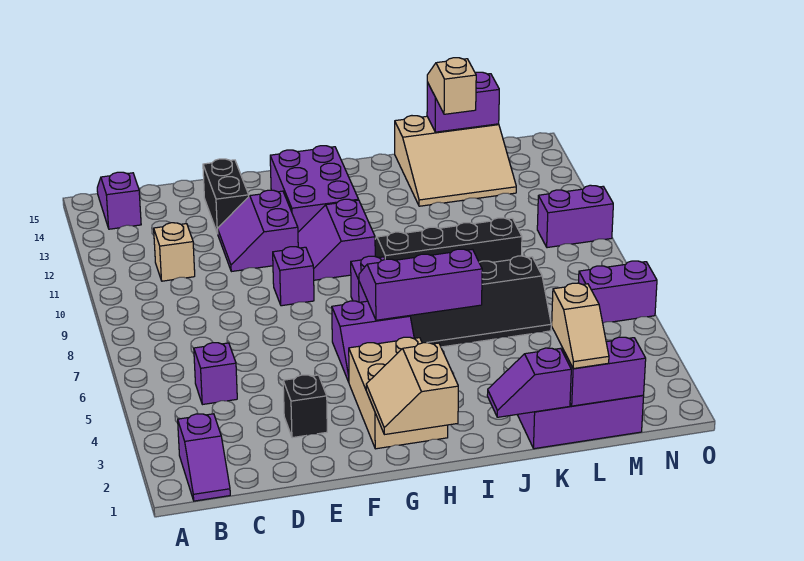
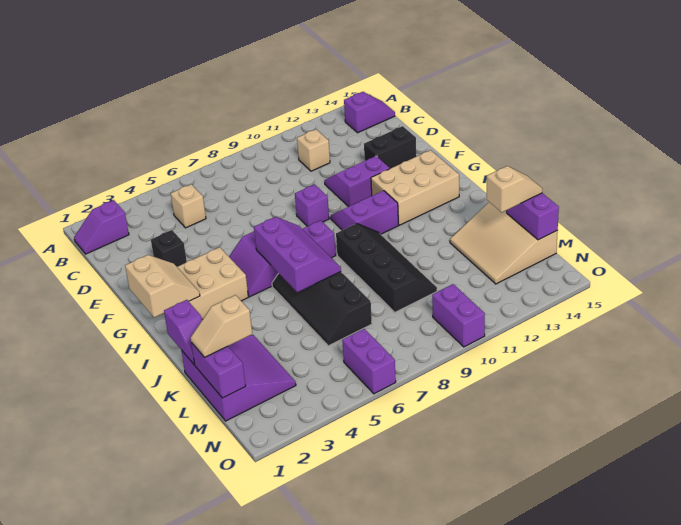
purple 1x1 brick [194,343,237,405] -> tan 1x1 brick [171,184,206,228]
tan 2x2 slope [366,343,458,435] -> tan 2x2 slope turned to [125,255,200,317]
purple 2x3 brick [270,146,359,232] -> tan 2x3 brick [371,150,459,225]
purple 1x2 slope [487,348,571,417] -> purple 1x2 slope turned to [164,300,202,365]

